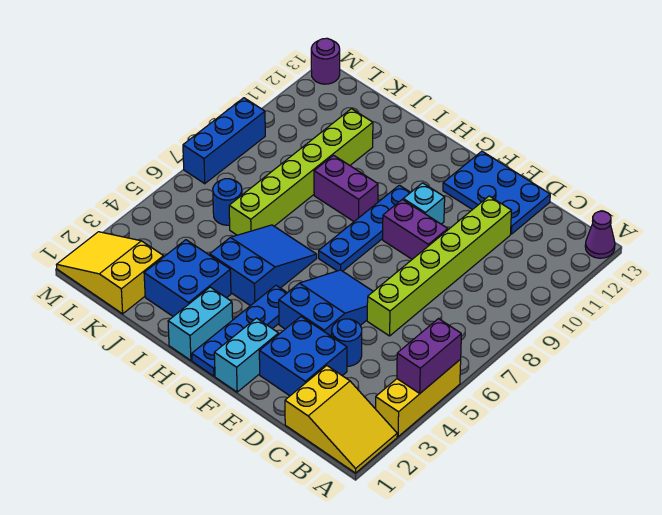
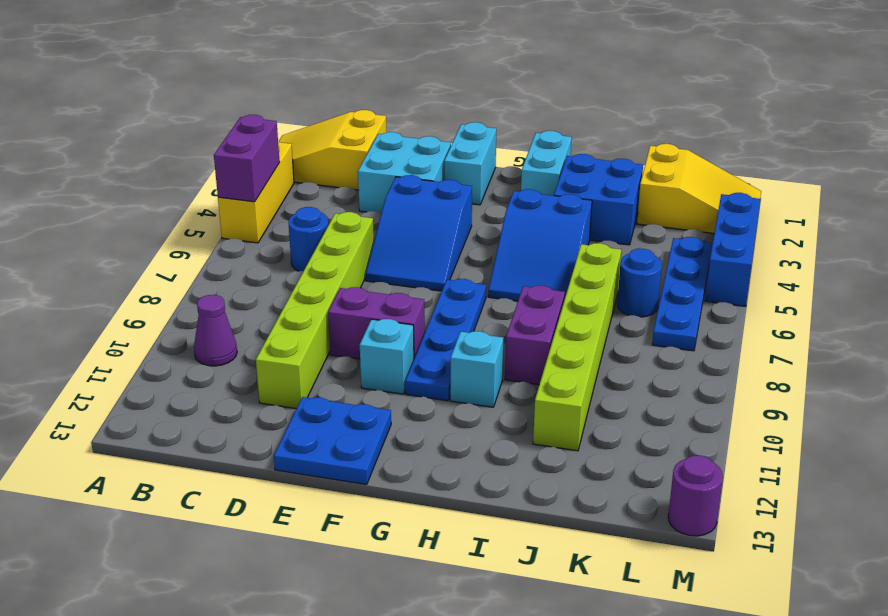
purple 1x1 cone [585,211,615,258] -> purple 1x1 cone moved to [194,295,237,366]
blue 2x2 brick [259,317,347,396] -> cyan 2x2 brick [358,132,451,213]
blue 1x1 round brick [332,319,362,366] -> blue 1x1 round brick moved to [288,207,328,271]
blue 2x3 plate [443,151,550,234] -> blue 2x2 plate [274,397,391,485]
blue 1x4 plate [192,285,287,376] -> blue 1x4 plate moved to [652,237,712,351]
purple 1x2 brick [314,155,378,221] -> purple 1x2 brick turned to [505,285,565,385]
none -> cyan 1x1 brick [450,331,503,407]
blue 1x3 brick [183,98,265,184] -> blue 1x3 brick moved to [705,193,760,306]

